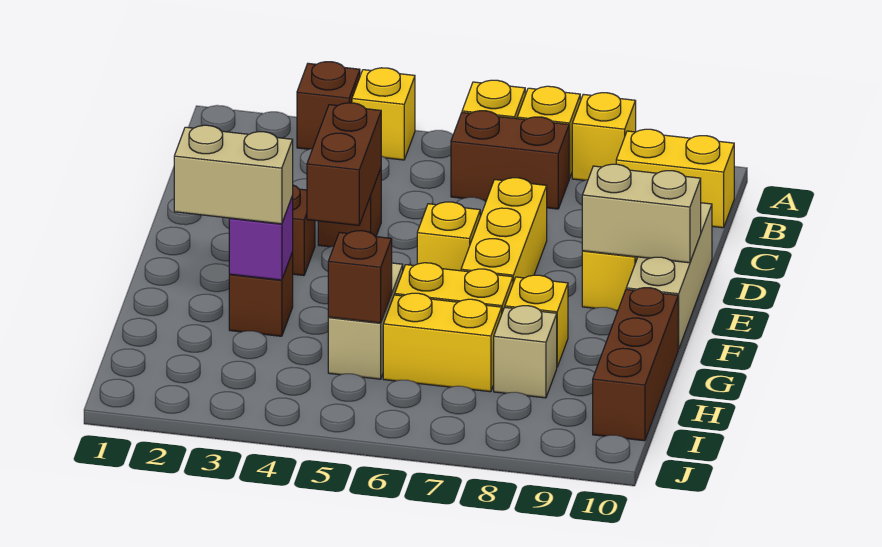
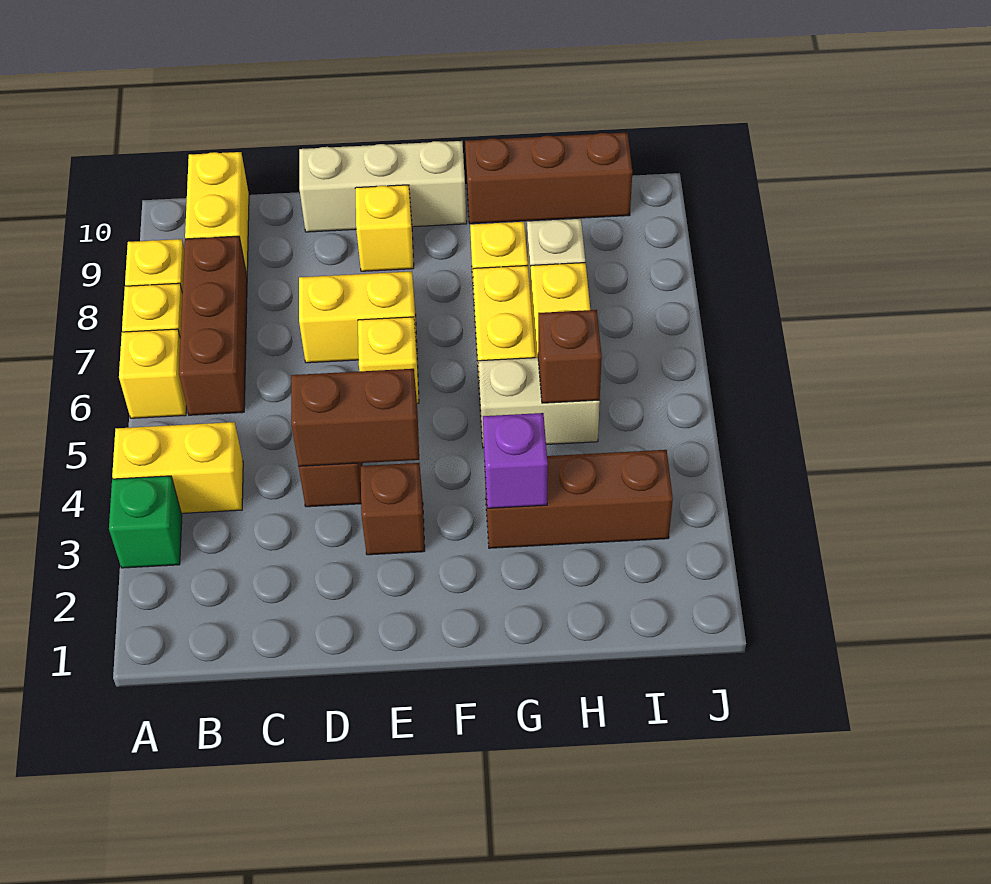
brown 1x1 brick [297,62,360,149] -> green 1x1 brick [109,476,182,568]
yellow 1x1 brick [352,68,415,160] -> yellow 1x2 brick [112,422,243,513]
brown 1x2 brick [451,111,569,209] -> brown 1x3 brick [179,236,247,415]
yellow 1x3 brick [461,178,547,282] -> yellow 1x2 brick [299,271,417,363]
tan 1x2 brick [582,164,701,263] -> none
tan 1x2 brick [174,125,293,224] -> none
brown 1x1 brick [229,252,293,336] -> brown 1x3 brick [485,450,673,548]

